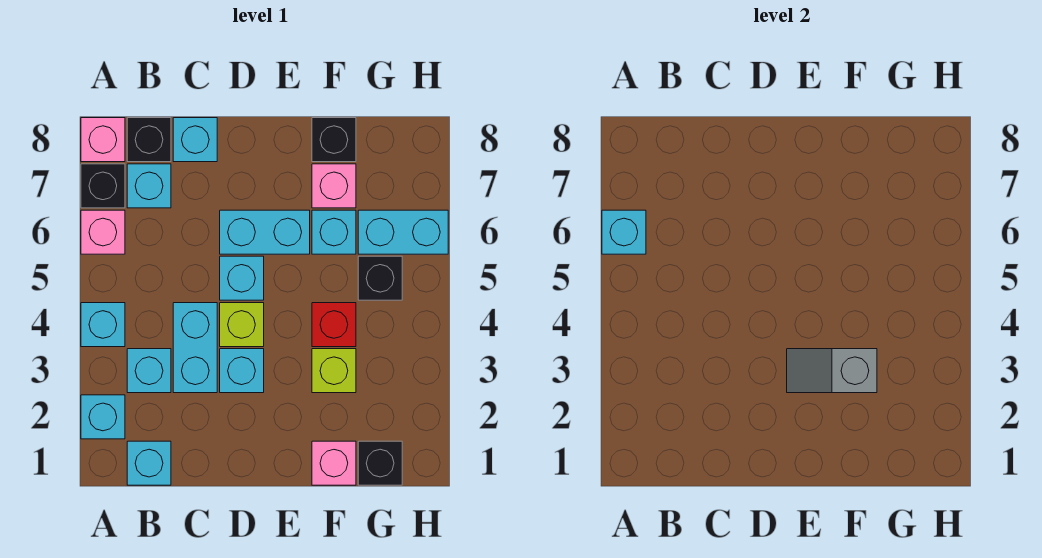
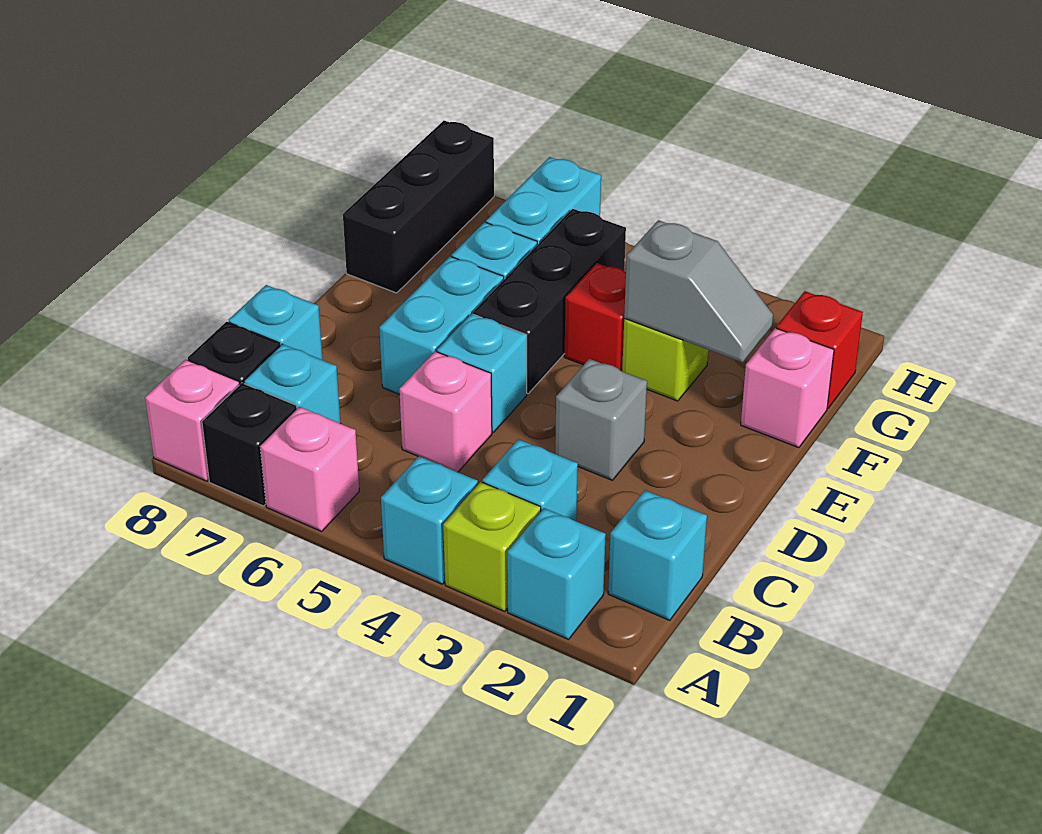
cyan 1x1 brick [602,210,646,254] -> none
cyan 1x2 brick [173,303,217,393] -> none
cyan 1x1 brick [220,349,264,393] -> grey 1x1 brick [555,359,647,480]
lime 1x1 brick [220,303,264,347] -> lime 1x1 brick moved to [443,482,541,611]
grey 1x2 slope [787,349,877,393] -> grey 1x2 slope turned to [624,220,773,362]
pink 1x1 brick [312,164,356,208] -> pink 1x1 brick moved to [399,351,492,472]
black 1x1 brick [312,118,356,162] -> black 1x3 brick [343,121,494,293]
black 1x1 brick [358,441,402,485] -> red 1x1 brick [776,291,863,408]
black 1x1 brick [358,256,402,300] -> black 1x3 brick [473,209,626,394]

